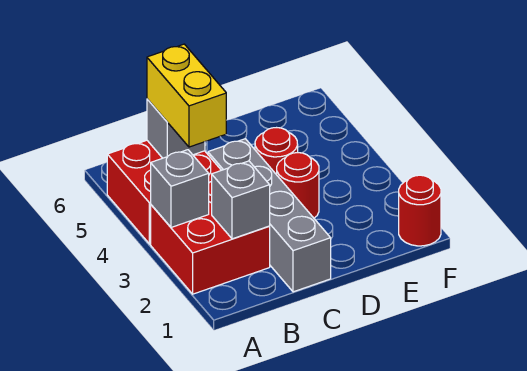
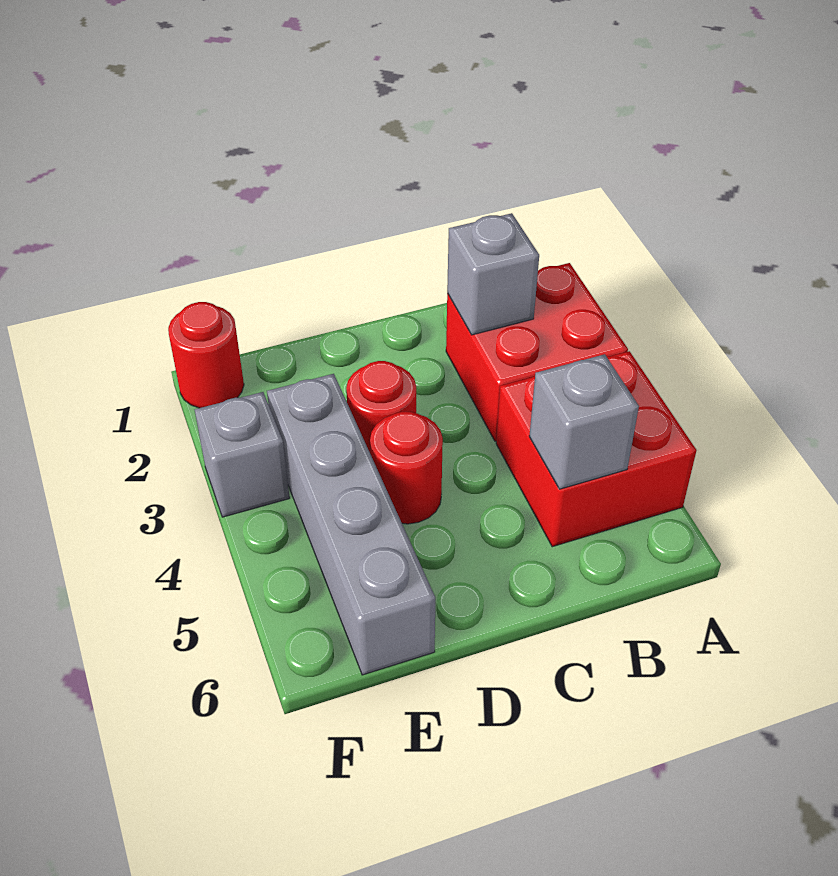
grey 1x1 brick [151,150,209,227] -> grey 1x1 brick moved to [195,392,290,517]
yellow 1x2 brick [147,44,226,147] -> none
grey 1x4 brick [208,139,331,292] -> grey 1x4 brick moved to [267,374,435,675]

